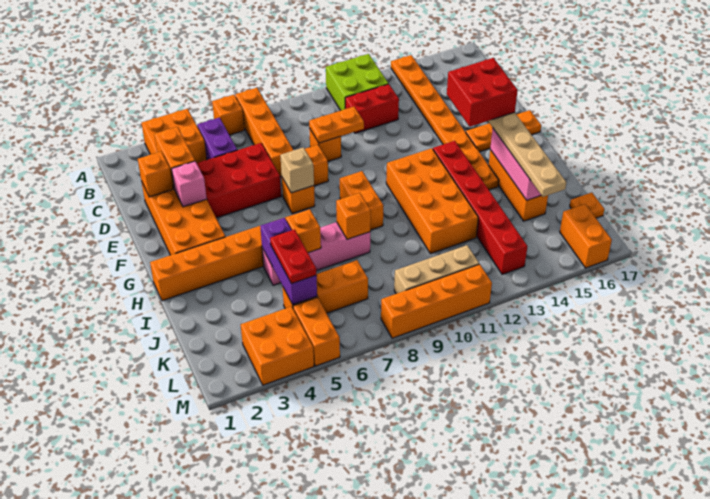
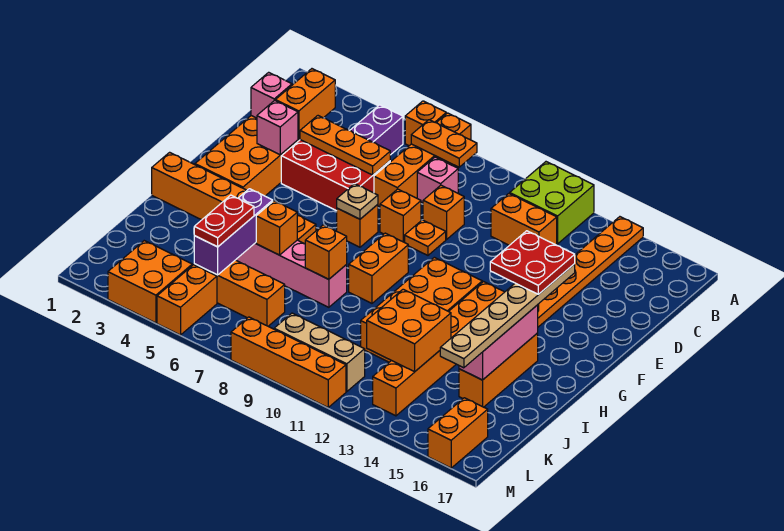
orange 2x2 brick [142,109,207,163] -> orange 2x2 brick moved to [367,289,451,372]
none -> pink 1x1 brick [417,157,458,203]
red 1x2 brick [345,84,399,133] -> orange 1x2 brick [491,194,557,245]
orange 1x1 brick [138,152,173,197] -> pink 1x1 brick [251,72,292,118]
orange 1x2 plate [309,107,364,143] -> orange 1x2 plate moved to [411,120,477,167]
tan 1x1 brick [280,147,314,193] -> tan 1x1 plate [337,184,378,219]
red 2x2 brick [447,58,517,127] -> red 2x2 plate [490,231,575,294]
orange 1x3 plate [466,110,541,152] -> orange 1x3 plate moved to [300,116,390,175]
red 1x6 brick [433,141,528,274] -> orange 1x6 brick [373,282,504,416]
orange 1x1 plate [570,193,605,218] -> orange 1x1 plate moved to [405,220,446,255]

